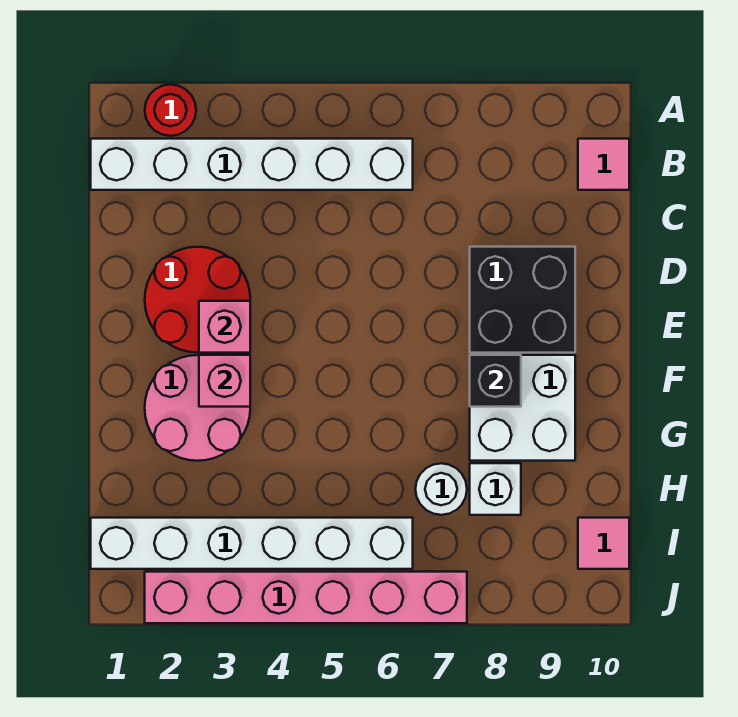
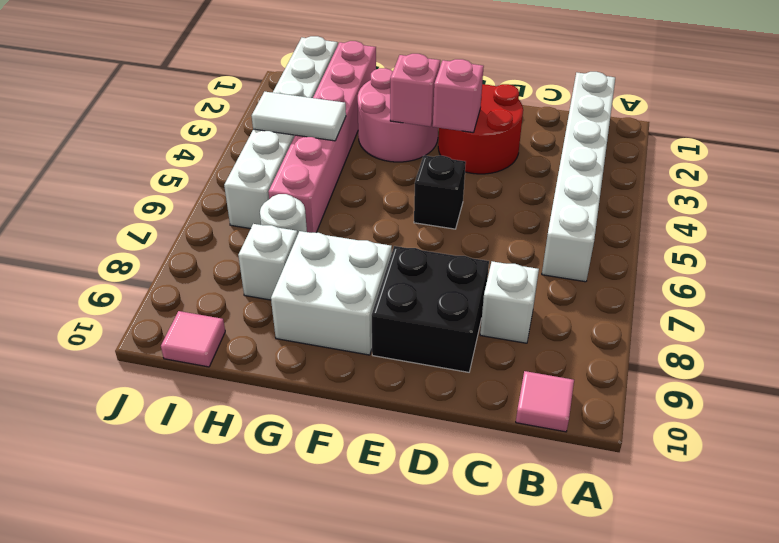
red 1x1 round brick [145,84,196,136] -> none
none -> white 1x1 brick [480,261,539,343]
black 1x1 brick [470,355,521,407] -> black 1x1 brick moved to [414,155,466,229]
none -> white 1x2 tile [252,92,346,141]
pink 1x6 brick [145,572,467,623] -> pink 1x6 brick moved to [269,41,376,233]

